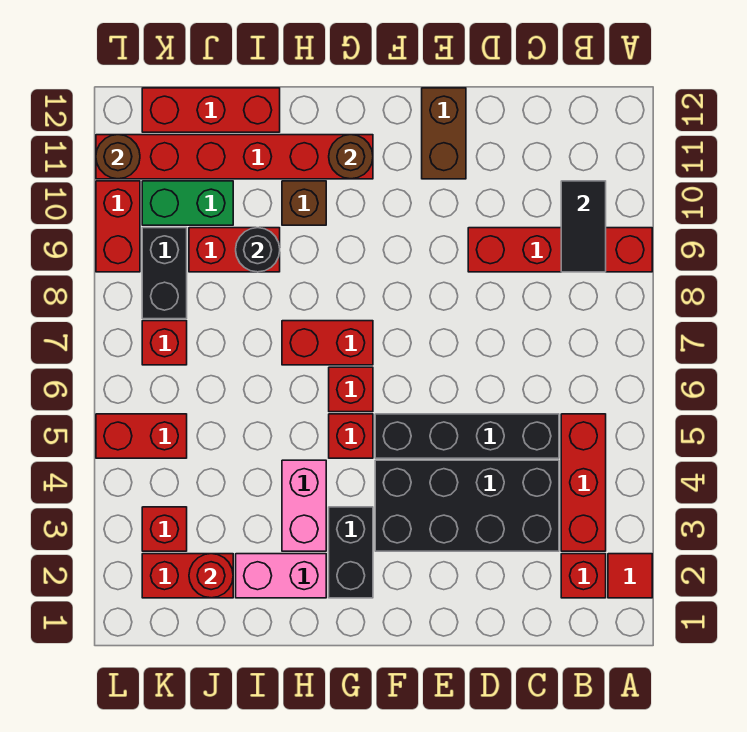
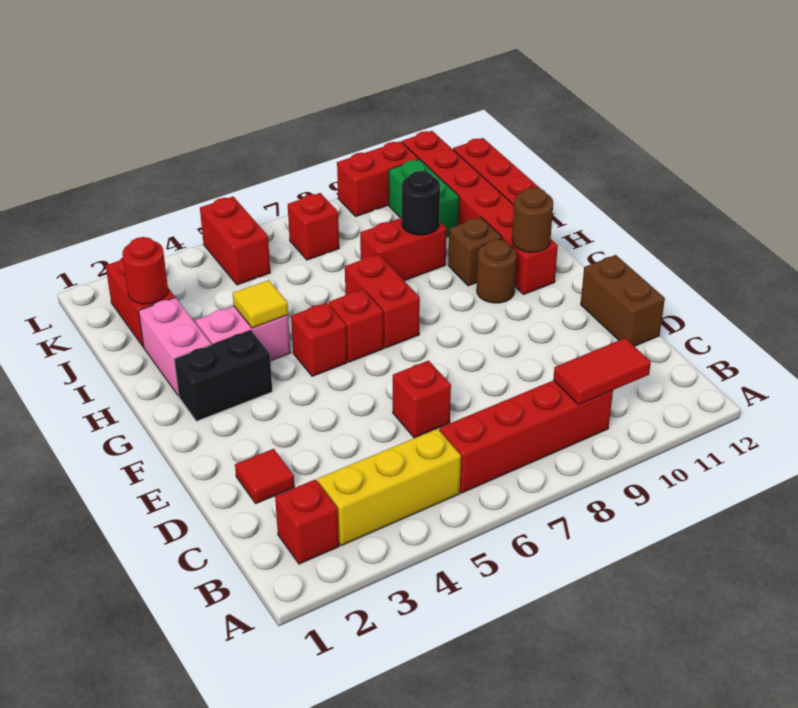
red 1x1 tile [608,554,652,598] -> red 1x1 tile moved to [235,449,295,504]
red 1x4 brick [468,228,652,272] -> red 1x4 brick turned to [439,380,613,493]
red 1x3 brick [561,414,606,551] -> yellow 1x3 brick [318,429,461,546]
black 1x2 tile [561,181,606,272] -> red 1x2 tile [553,338,651,405]
black 2x4 brick [375,460,559,551] -> none
black 1x4 brick [375,414,559,458] -> none
brown 1x2 brick [422,88,466,179] -> brown 1x2 brick turned to [581,255,665,346]
none -> yellow 1x1 tile [233,280,288,328]
red 1x2 brick [189,228,280,272] -> red 1x2 brick turned to [360,218,447,281]
red 1x1 brick [142,507,187,551] -> red 1x1 brick moved to [393,361,451,438]
black 1x2 brick [142,228,187,319] -> none
brown 1x1 round brick [96,135,140,179] -> brown 1x1 round brick moved to [477,239,517,303]

